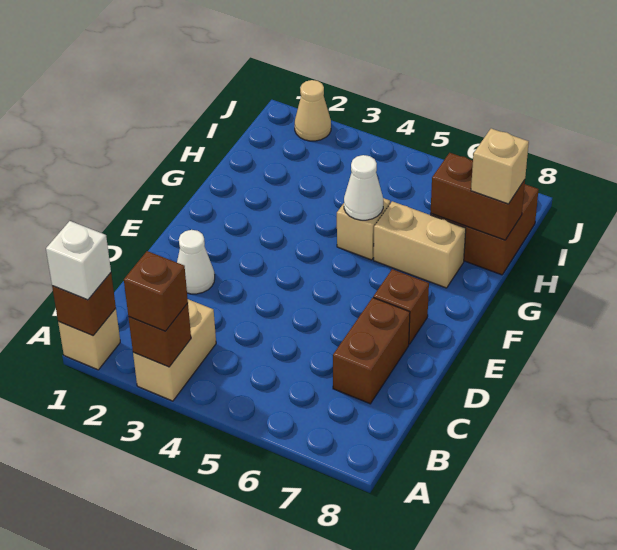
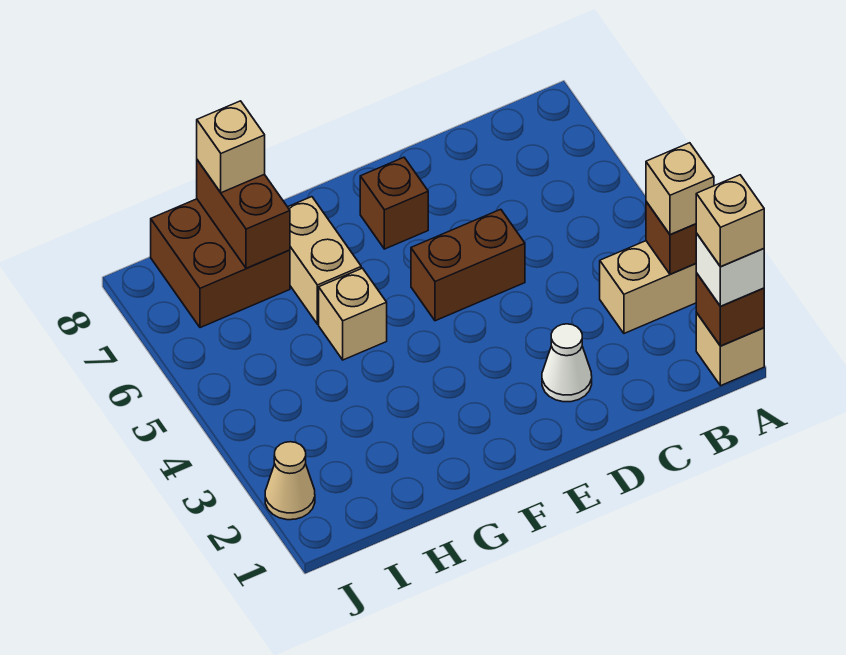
none -> tan 1x1 brick [696,175,764,267]
brown 1x1 brick [124,251,188,331] -> tan 1x1 brick [646,143,714,235]
brown 1x2 brick [333,298,410,404] -> brown 1x2 brick moved to [411,209,525,321]
white 1x1 cone [344,155,383,220] -> none

